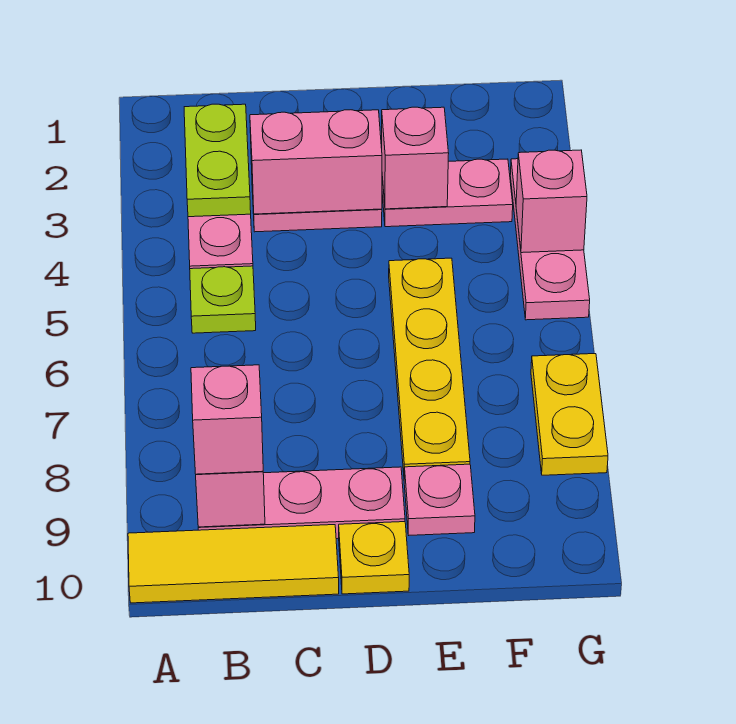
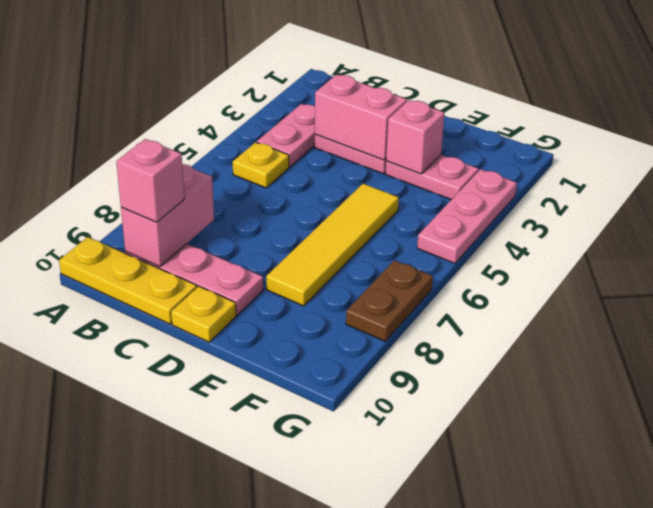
yellow 1x3 tile [128,525,339,603] -> yellow 1x3 plate [59,237,197,324]
lime 1x2 plate [184,104,251,217] -> none
lime 1x1 plate [190,266,256,333] -> yellow 1x1 plate [233,142,289,188]
yellow 1x4 plate [389,258,470,472] -> yellow 1x4 tile [266,184,399,306]
pink 1x1 plate [404,464,475,535] -> none
pink 1x1 brick [516,150,587,253] -> none
yellow 1x2 plate [531,354,608,475] -> brown 1x2 plate [346,260,433,341]

